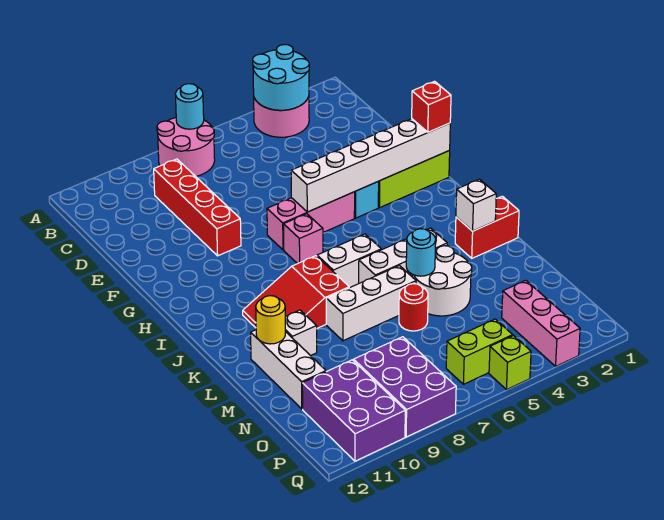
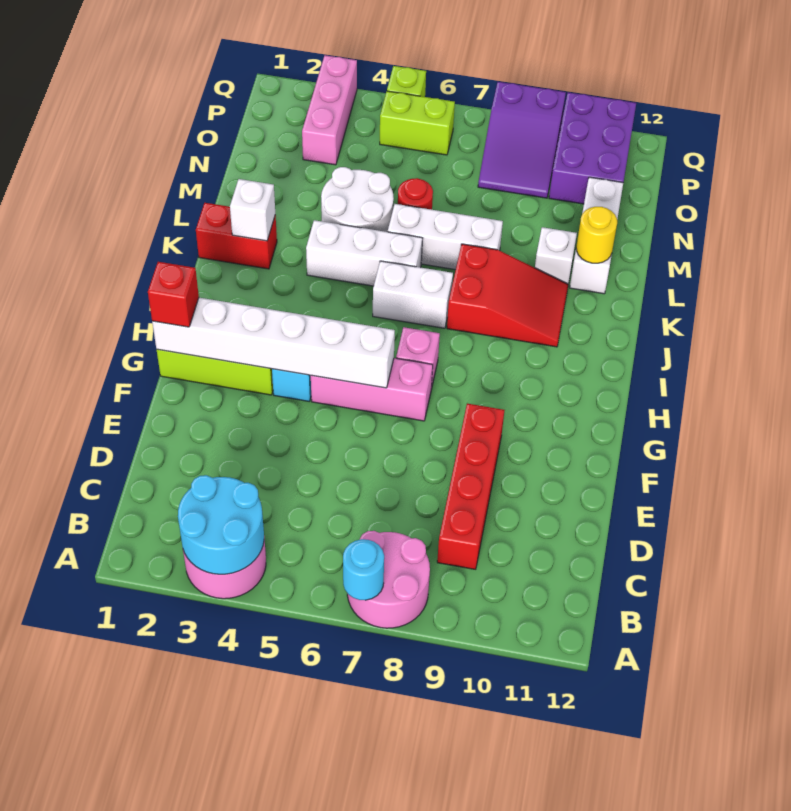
cyan 1x1 round brick [406,229,436,276] -> none
purple 2x3 brick [354,337,456,437] -> purple 2x3 slope [478,82,566,198]

